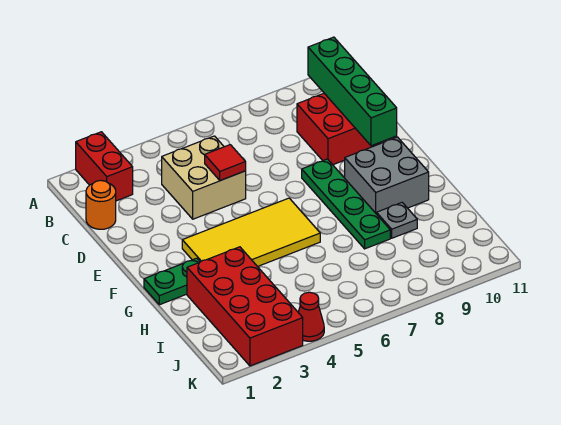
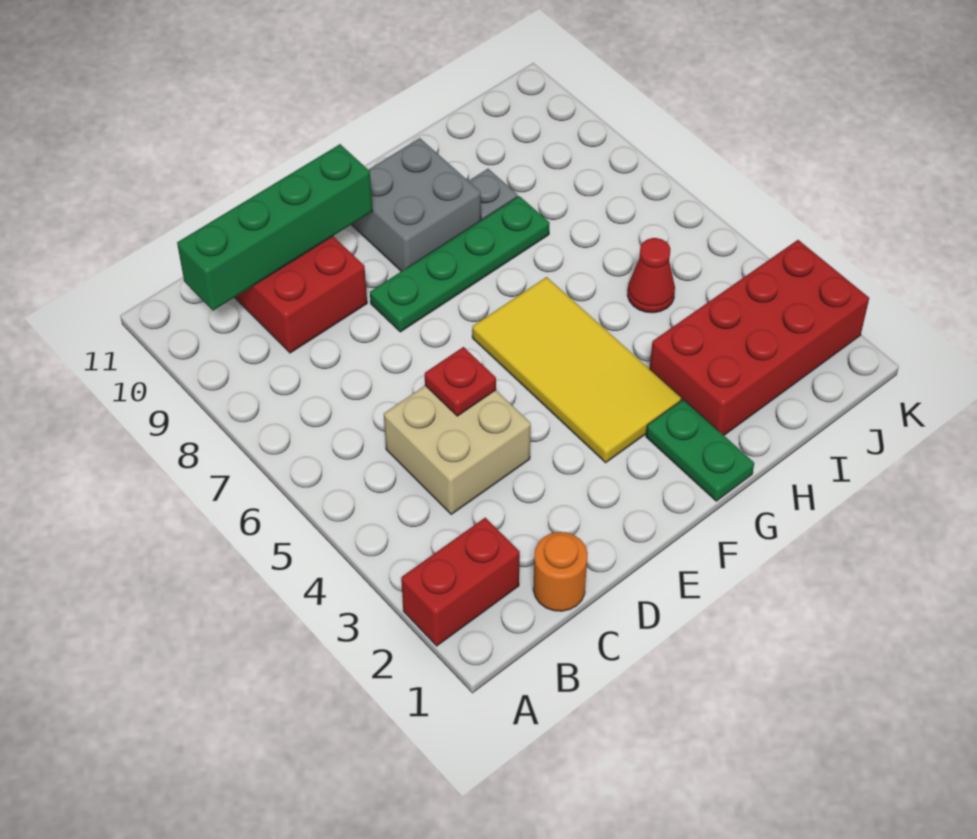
red 1x1 tile [205,145,246,181] -> red 1x1 plate [425,347,496,416]
red 1x1 cone [298,292,324,341] -> red 1x1 cone moved to [627,238,675,313]

